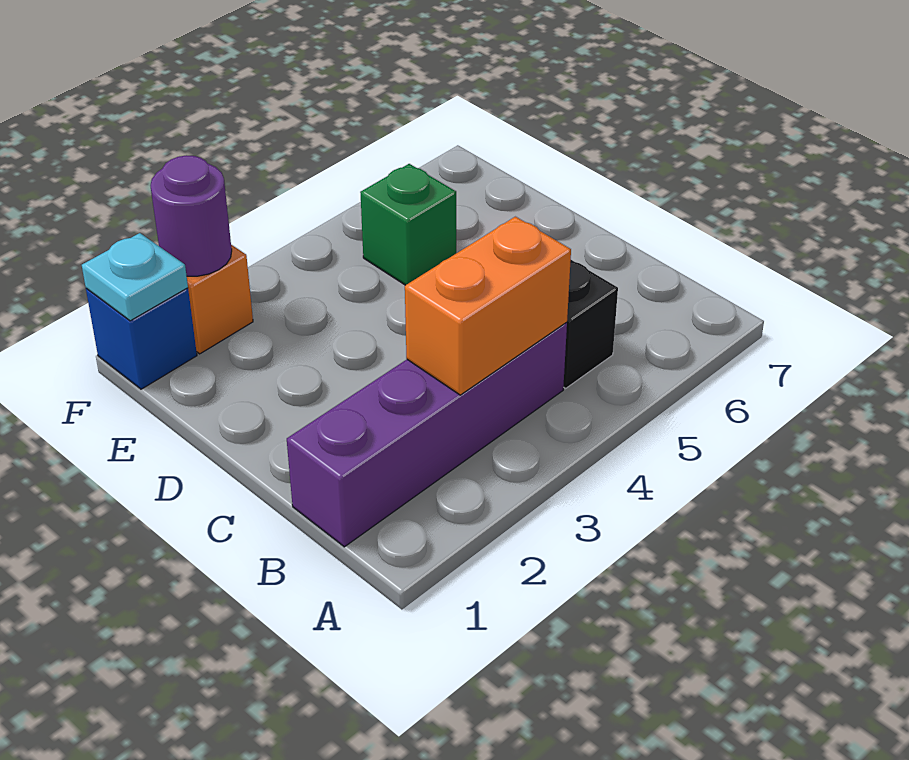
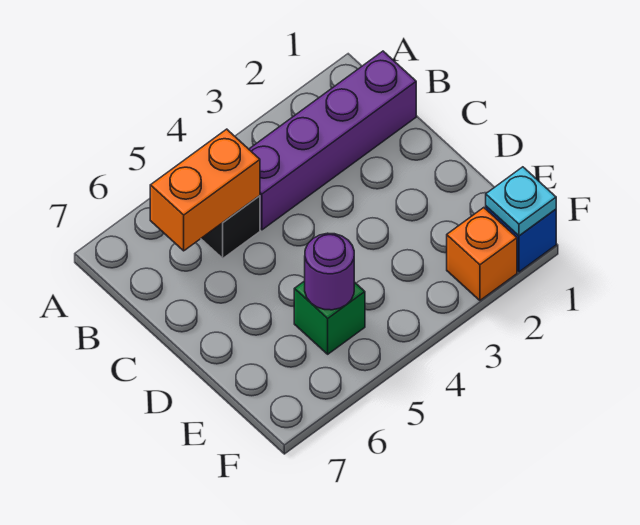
orange 1x2 brick [405,217,571,395] -> orange 1x2 brick moved to [150,129,260,251]
purple 1x1 round brick [150,155,232,276] -> purple 1x1 round brick moved to [305,233,354,310]

